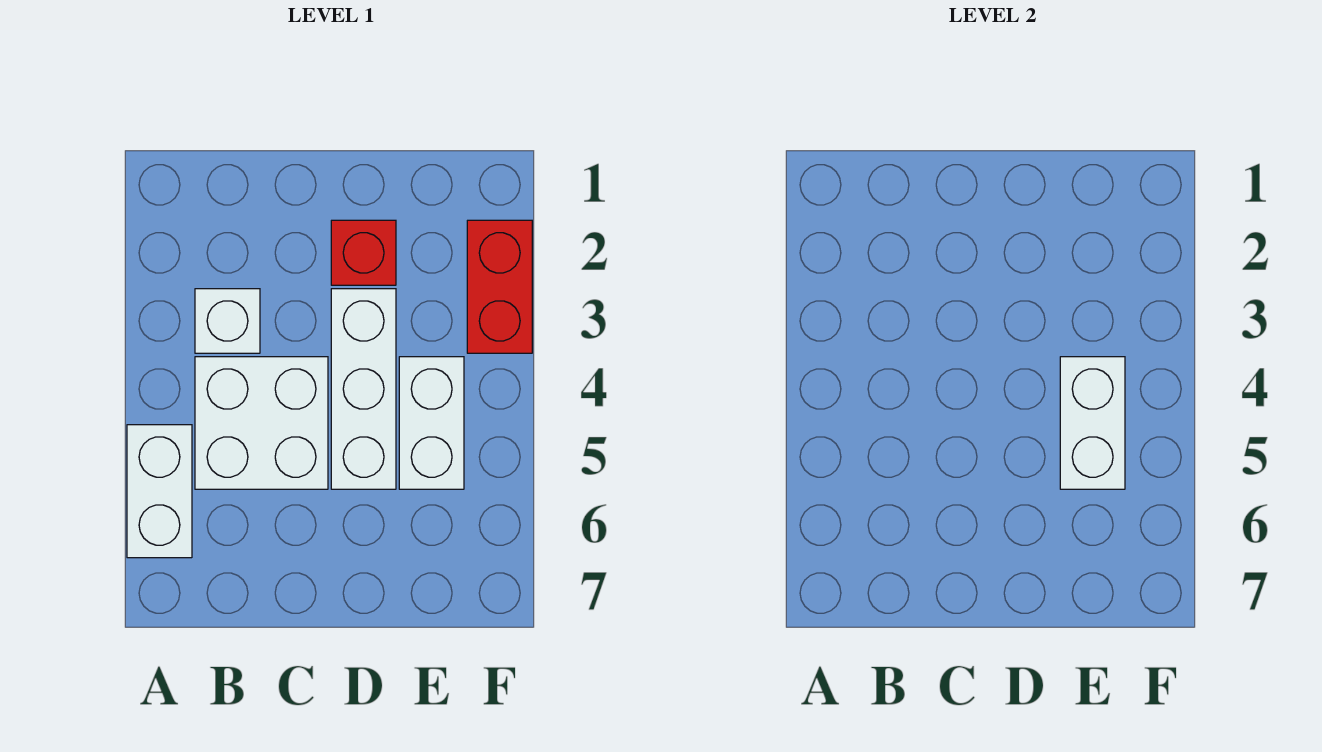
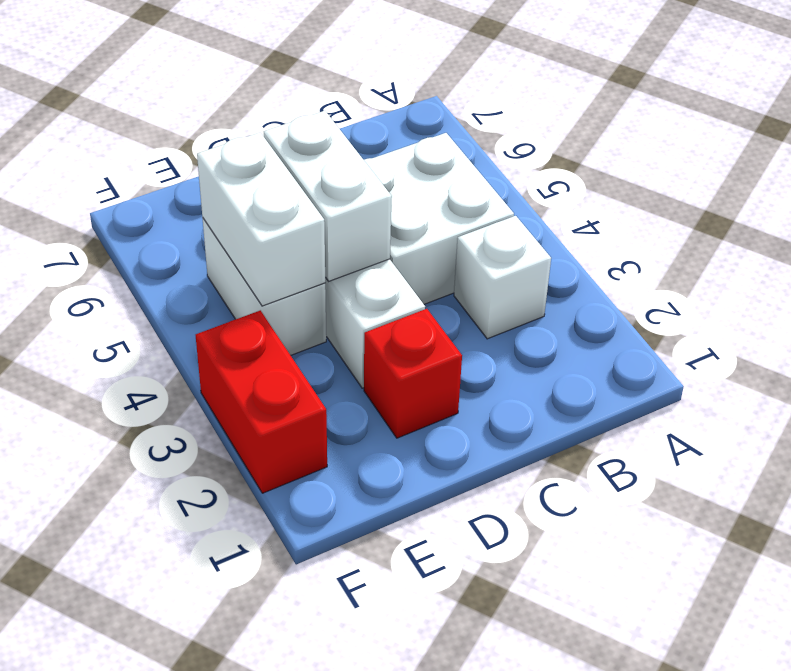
white 1x2 brick [127,425,192,558] -> white 1x2 brick moved to [264,111,392,281]

